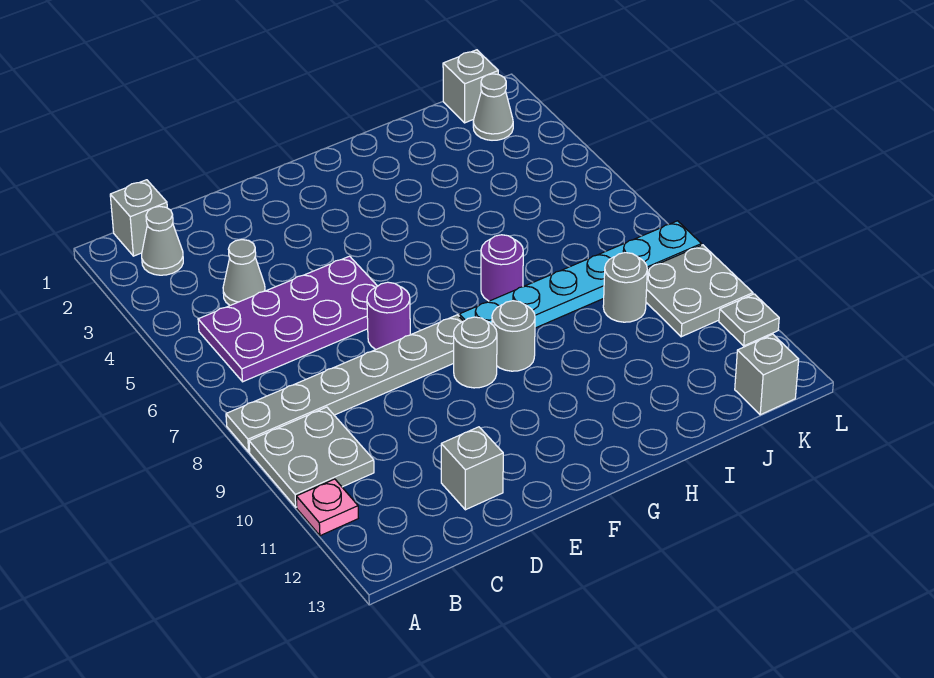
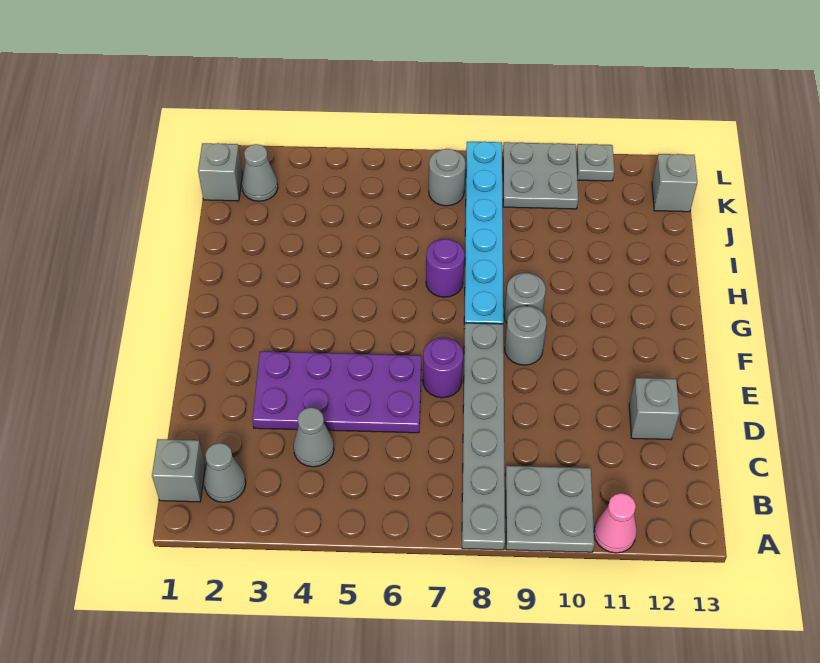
pink 1x1 plate [296,479,358,536] -> pink 1x1 cone [594,493,637,553]
purple 2x4 plate [198,256,377,382] -> purple 2x4 plate turned to [252,351,421,433]
grey 1x1 round brick [603,253,647,322] -> grey 1x1 round brick moved to [429,149,466,206]

